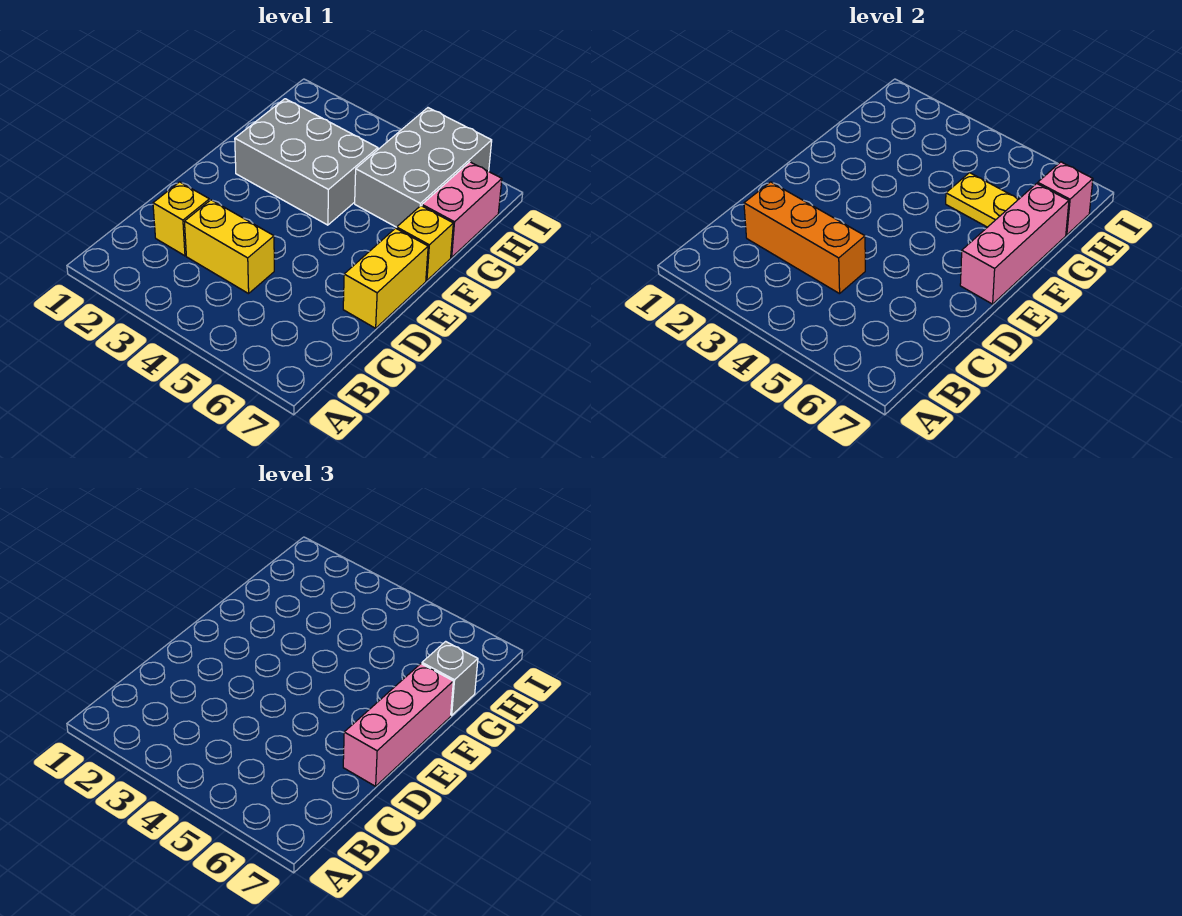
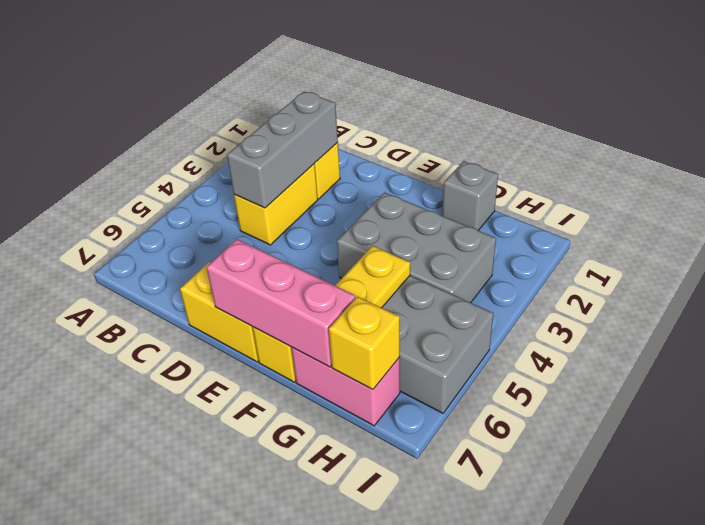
orange 1x3 brick [744,182,865,294] -> grey 1x3 brick [227,91,338,208]
pink 1x3 brick [343,664,453,786] -> none
grey 2x3 brick [235,99,378,225] -> grey 2x3 brick turned to [337,192,496,303]
grey 1x1 brick [422,641,478,715] -> grey 1x1 brick moved to [442,161,498,230]
pink 1x1 brick [1038,162,1093,235] -> yellow 1x1 brick [329,297,400,389]

